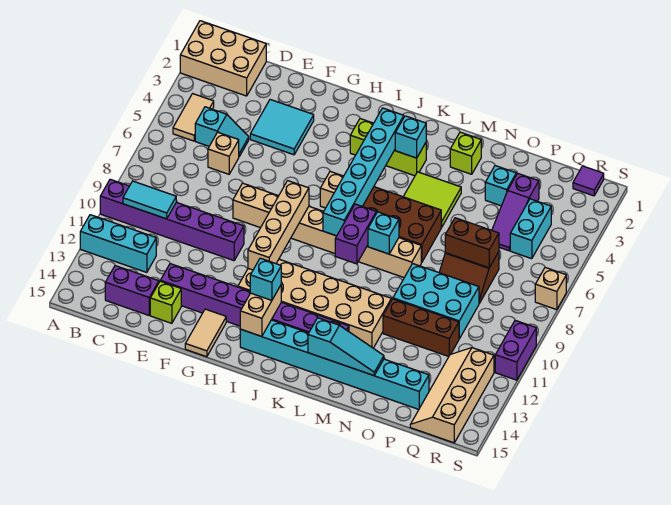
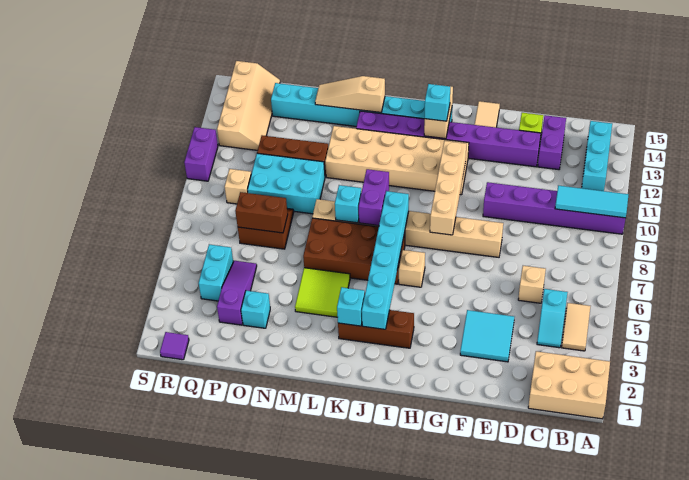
cyan 1x3 brick [80,215,156,272] -> cyan 1x3 brick turned to [582,121,612,191]
cyan 1x2 tile [123,181,176,219] -> cyan 1x3 tile [555,185,628,218]
cyan 1x2 slope [195,107,249,156] -> cyan 1x2 slope turned to [537,289,568,348]
purple 1x2 brick [105,266,159,315] -> purple 1x2 brick turned to [538,115,566,170]
lime 1x3 brick [350,119,426,176] -> brown 1x3 brick [338,310,414,348]
cyan 1x3 slope [308,318,384,376] -> tan 1x3 slope [315,76,385,113]
lime 1x1 brick [450,132,481,174] -> none
tan 1x1 brick [535,268,566,310] -> tan 1x1 brick moved to [225,169,251,204]

